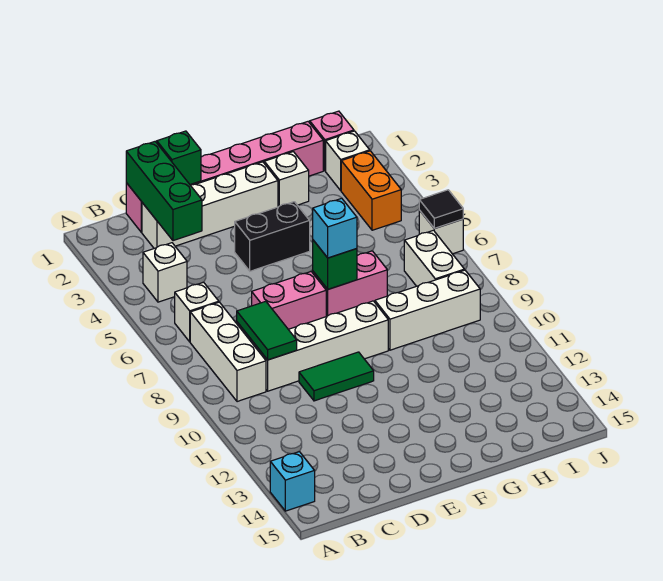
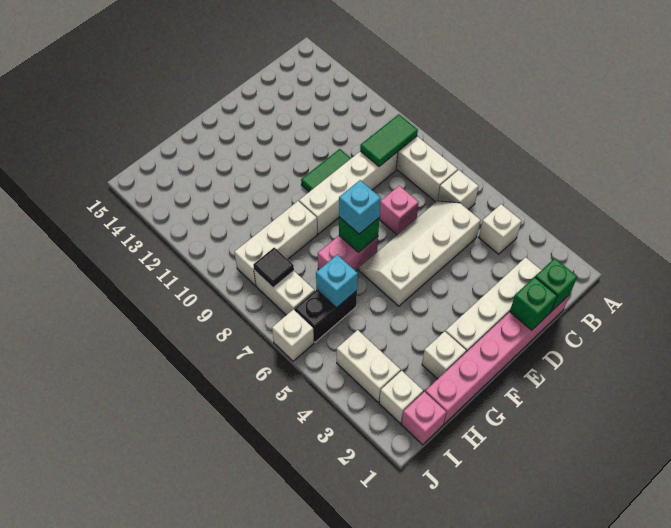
cyan 1x1 brick [270,452,315,511] -> cyan 1x1 brick moved to [316,255,358,308]
green 1x3 brick [126,142,202,241] -> green 1x1 brick [535,258,577,311]
none -> white 2x4 slope [359,201,480,306]
green 1x2 tile [237,301,297,360] -> green 1x2 tile turned to [360,114,418,166]
pink 1x2 brick [252,272,326,329] -> pink 1x1 brick [379,186,419,235]
black 1x2 brick [235,202,310,271] -> black 1x2 brick moved to [295,290,357,342]
orange 1x2 brick [341,151,401,230] -> white 1x2 brick [337,330,401,402]
black 1x1 tile [419,190,463,229] -> black 1x1 tile moved to [253,247,294,288]

